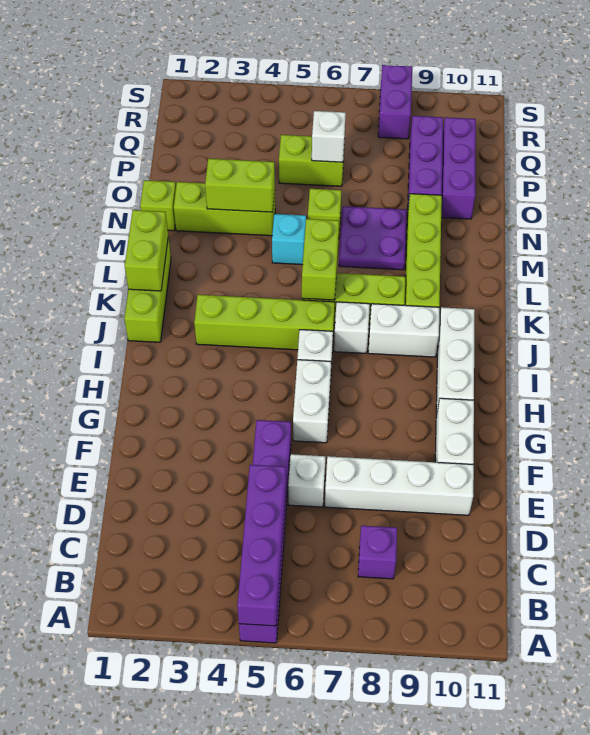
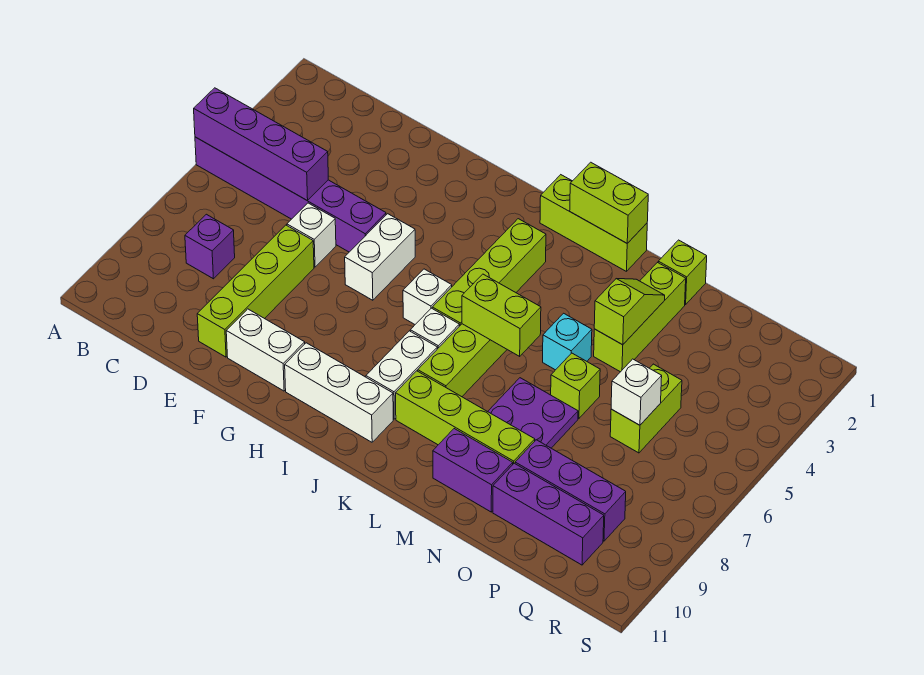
white 1x4 brick [325,456,474,515] -> lime 1x4 brick [197,225,314,357]
white 1x2 brick [293,360,331,443] -> white 1x2 brick turned to [345,214,415,300]
lime 1x2 brick [205,159,275,212] -> lime 1x2 slope [594,279,665,345]
purple 1x2 brick [378,65,412,139] -> purple 1x2 brick moved to [433,429,513,512]

